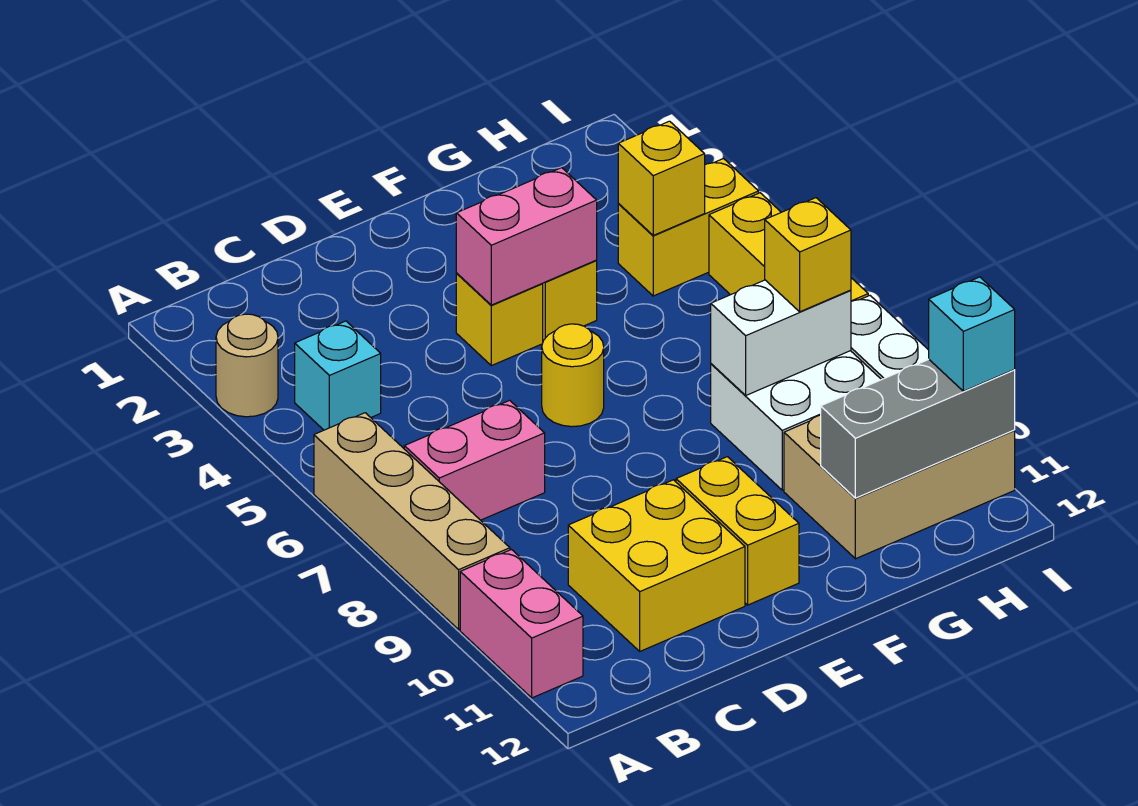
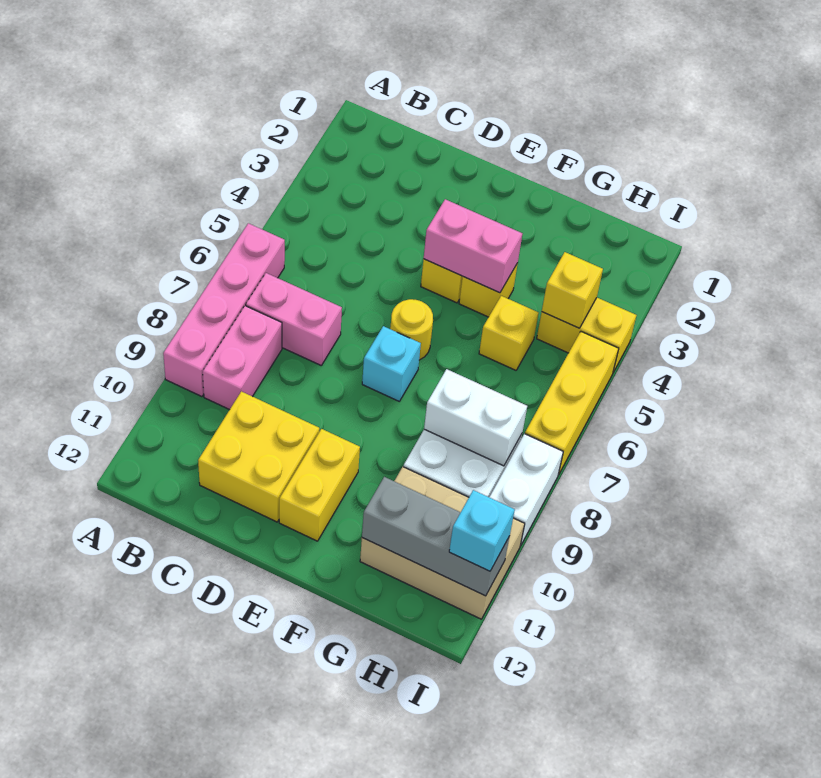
tan 1x1 round brick [216,314,278,417] -> none
tan 1x4 brick [314,413,510,629] -> pink 1x4 brick [163,223,285,397]
pink 1x2 brick [460,550,583,698] -> pink 1x2 brick moved to [203,306,282,410]
cyan 1x1 brick [295,321,381,430] -> cyan 1x1 brick moved to [362,326,421,401]
yellow 1x1 brick [765,198,851,312] -> yellow 1x1 brick moved to [479,296,539,370]

